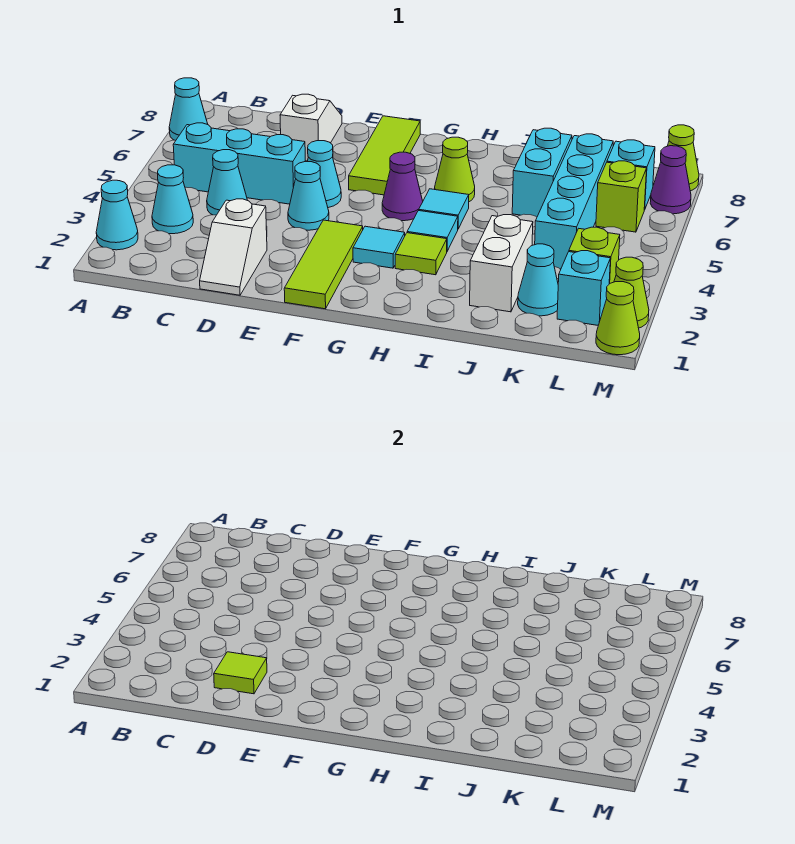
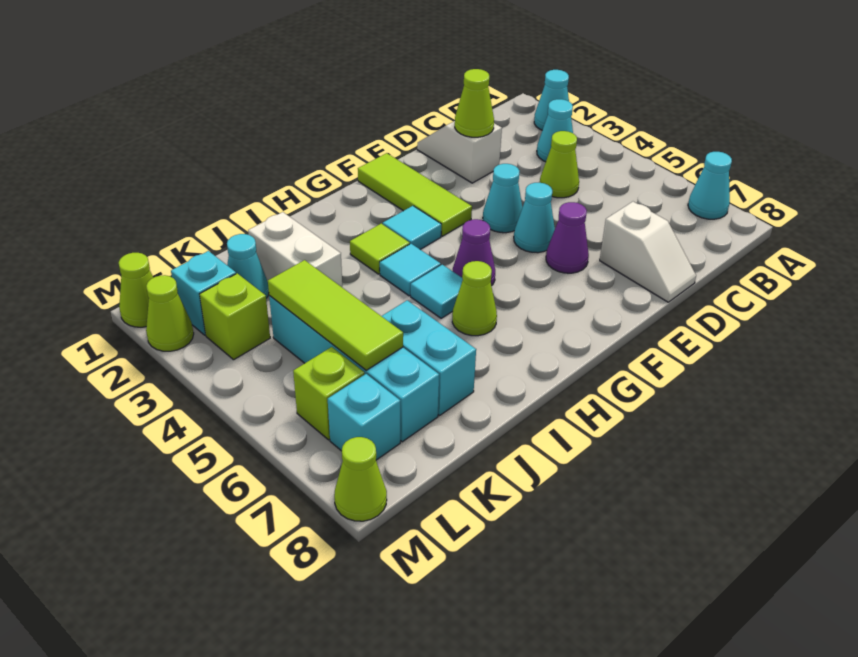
cyan 1x3 brick [173,123,305,204] -> none
cyan 1x1 cone [207,150,247,215] -> lime 1x1 cone [540,131,579,198]
lime 1x1 tile [214,652,267,694] -> lime 1x1 cone [455,69,494,137]
lime 1x3 tile [349,116,420,195] -> lime 1x3 tile moved to [268,260,403,370]
purple 1x1 cone [650,146,691,214] -> purple 1x1 cone moved to [546,202,589,273]

